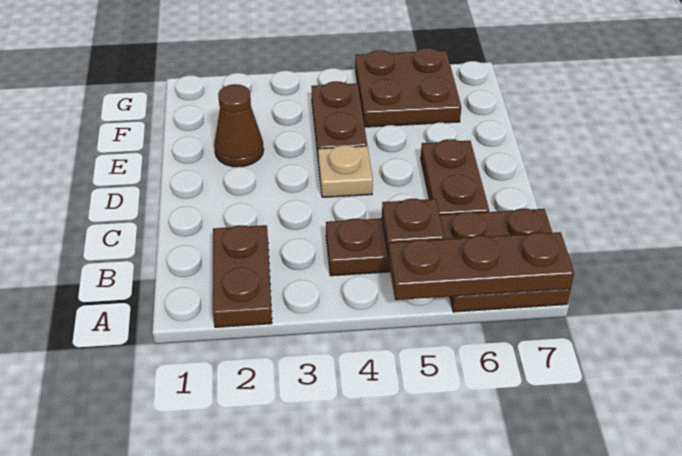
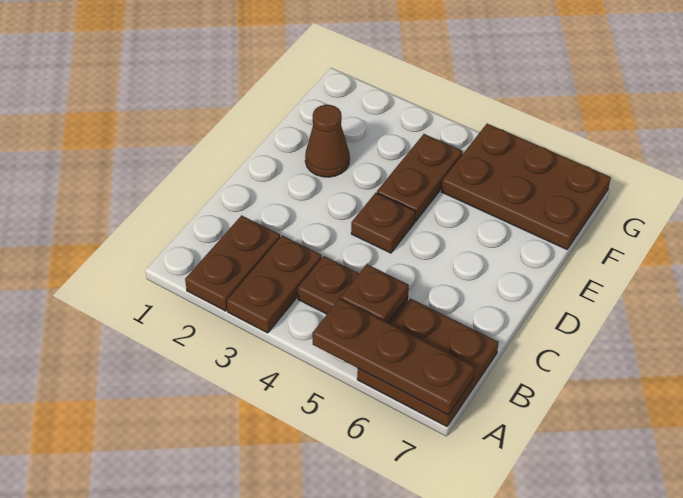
brown 1x2 plate [421,139,489,215] -> brown 1x2 plate moved to [227,235,322,333]
tan 1x1 plate [318,145,373,197] -> brown 1x1 plate [351,193,415,253]
brown 2x2 plate [355,48,461,127] -> brown 2x3 plate [442,124,611,249]

